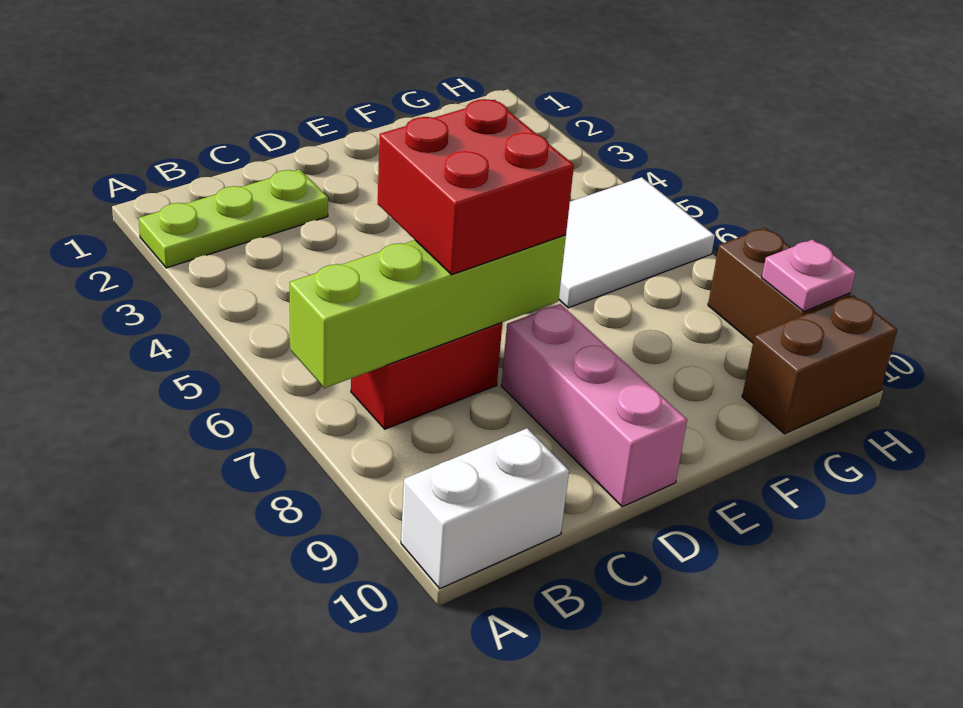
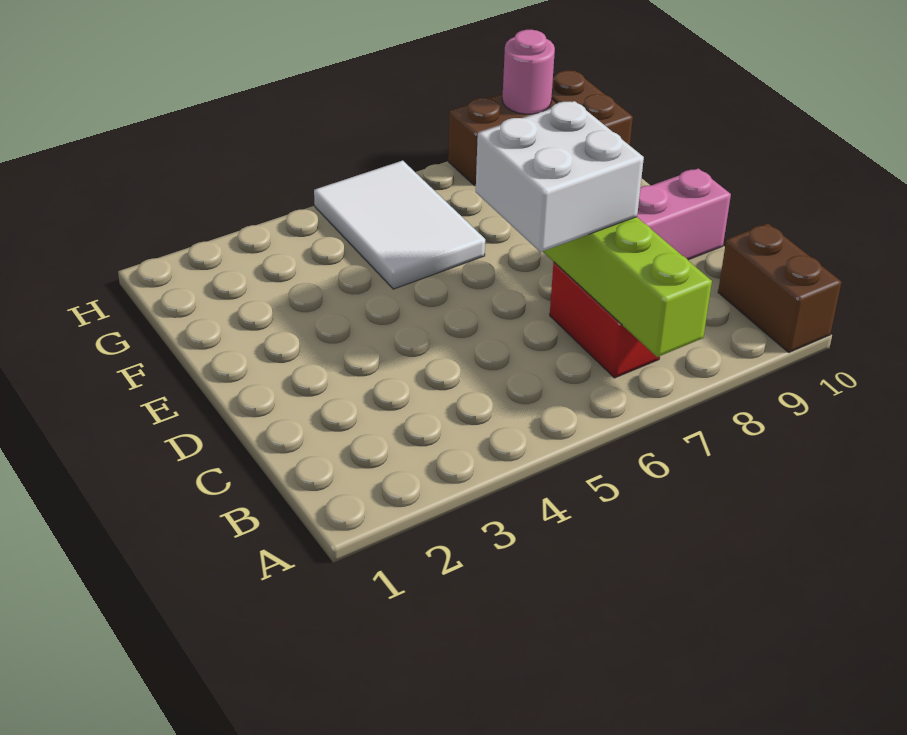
lime 1x3 plate [139,169,328,268] -> none
white 1x2 brick [401,428,569,589] -> brown 1x2 brick [718,224,841,352]
red 2x2 brick [378,99,574,275] -> white 2x2 brick [476,101,644,252]
pink 1x1 plate [762,239,856,312] -> pink 1x1 round brick [502,30,555,114]

